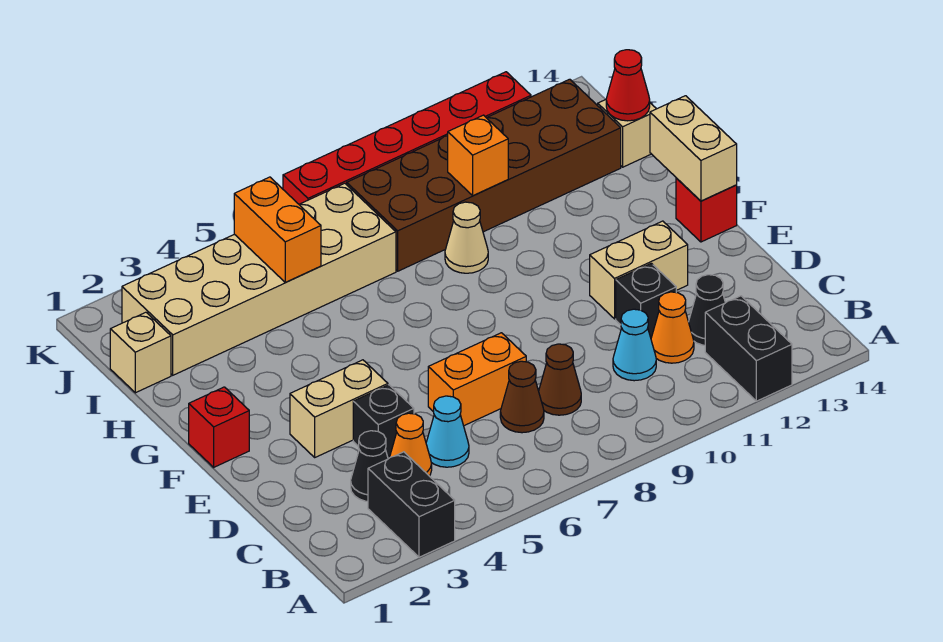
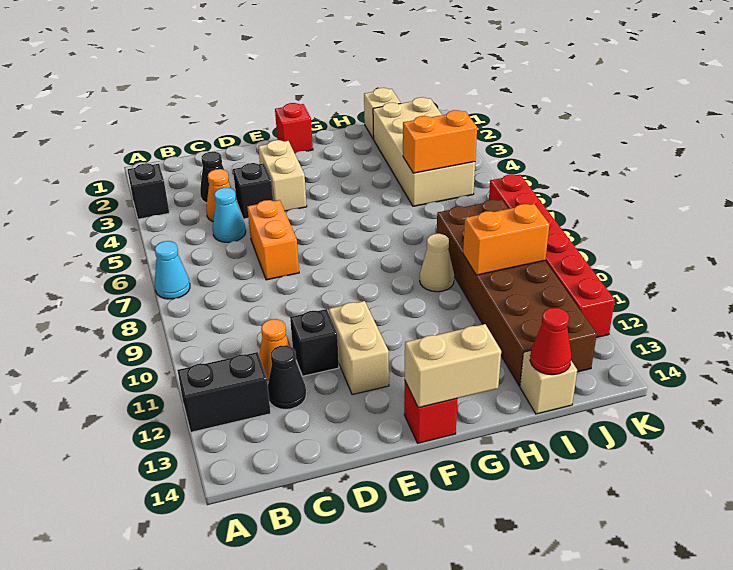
black 1x2 brick [368,452,455,557] -> black 1x1 brick [128,163,169,219]
brown 1x1 cone [500,361,544,433] -> none
brown 1x1 cone [539,344,581,415] -> none
cyan 1x1 cone [613,309,656,381] -> cyan 1x1 cone moved to [155,241,190,299]
tan 2x6 brick [122,183,396,375] -> tan 2x4 brick [373,97,475,206]
orange 1x1 brick [448,115,508,195] -> orange 1x2 brick [463,204,549,275]

